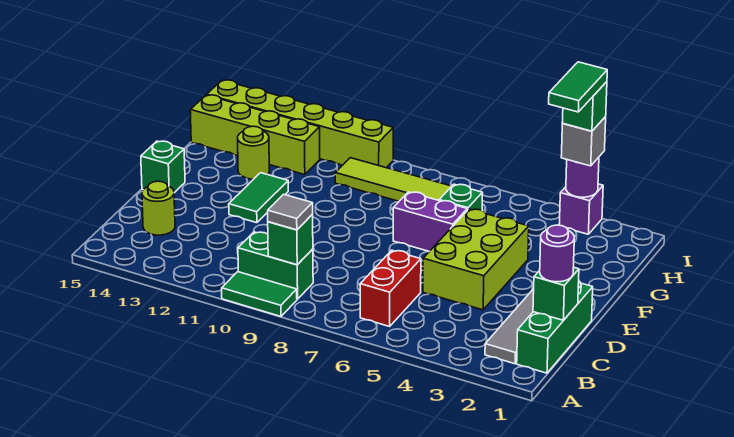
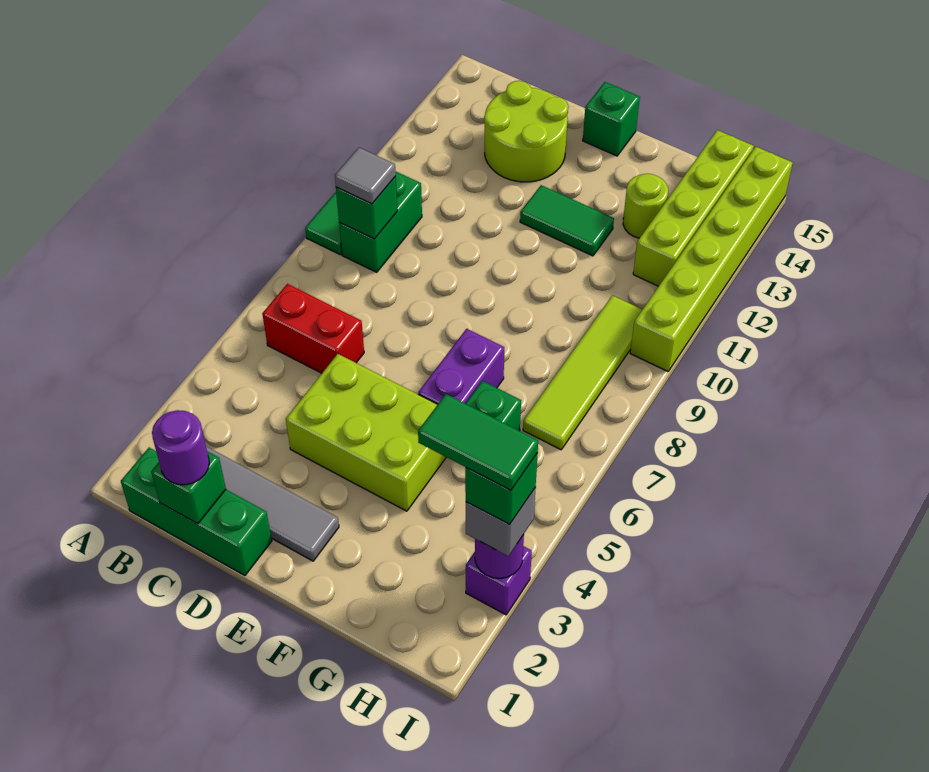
lime 1x1 round brick [142,181,175,235] -> lime 2x2 round brick [484,81,568,182]

